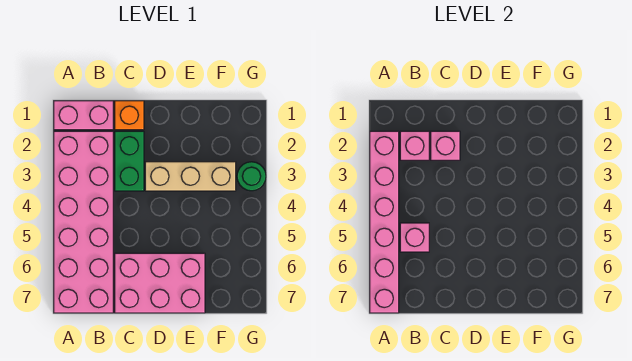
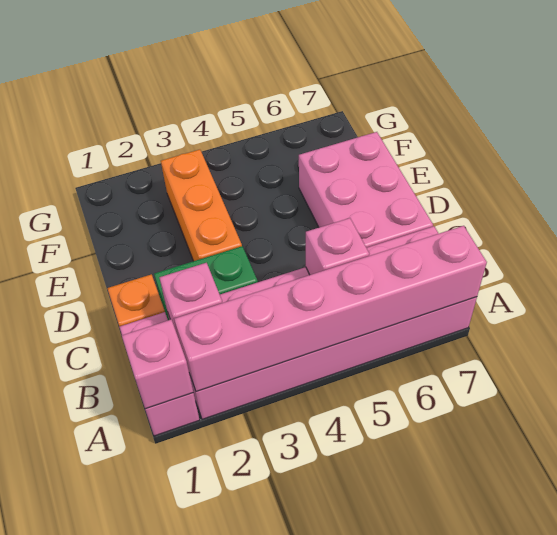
pink 1x1 brick [431,131,460,160] -> pink 1x1 brick moved to [122,320,193,409]
tan 1x3 brick [145,162,236,191] -> orange 1x3 brick [161,150,242,261]
green 1x1 round brick [237,162,266,191] -> none

